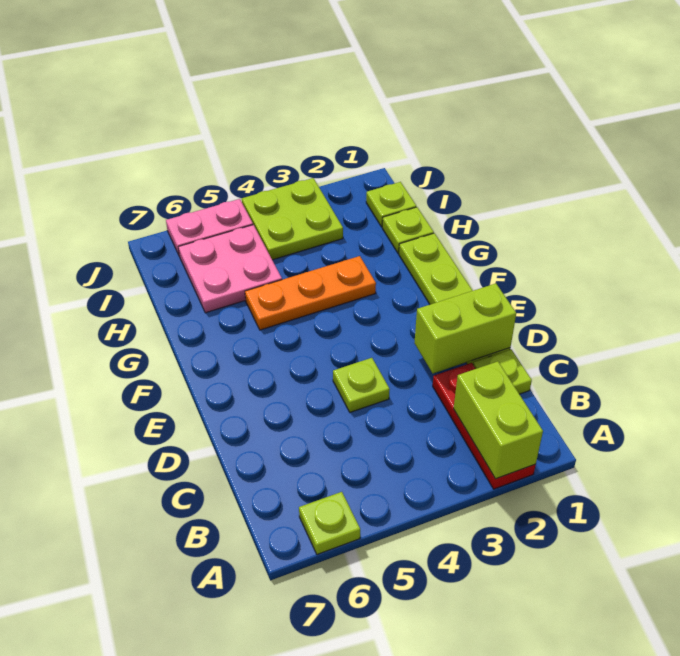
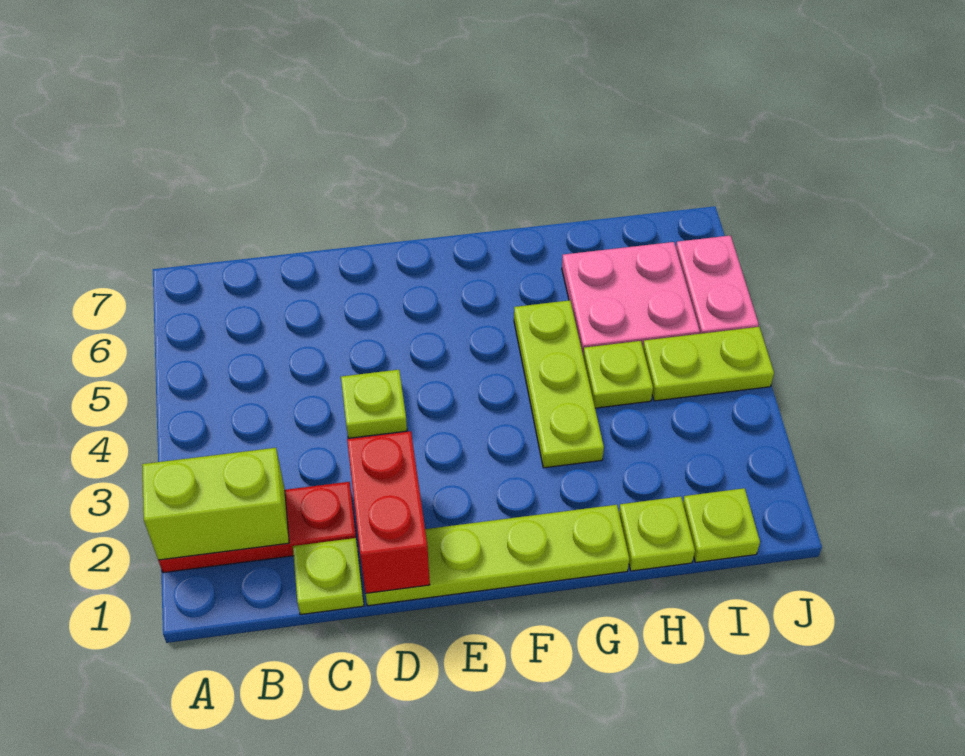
lime 1x1 plate [299,492,360,554] -> lime 1x1 plate moved to [583,341,653,408]
lime 1x2 brick [415,283,516,373] -> red 1x2 brick [347,431,430,593]
orange 1x3 plate [245,256,376,330] -> lime 1x3 plate [514,300,604,468]
lime 2x2 plate [242,178,343,260] -> lime 1x2 plate [643,327,774,401]

